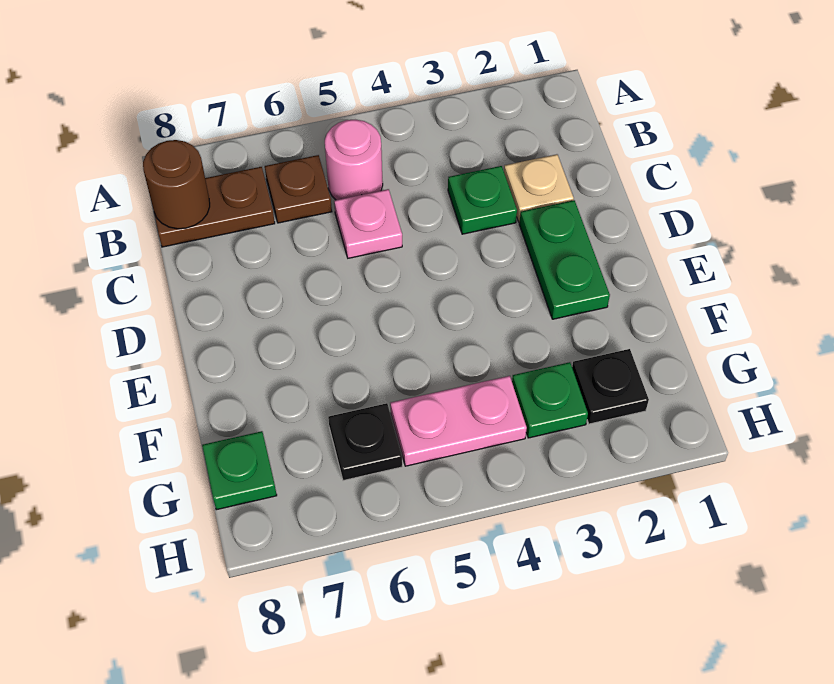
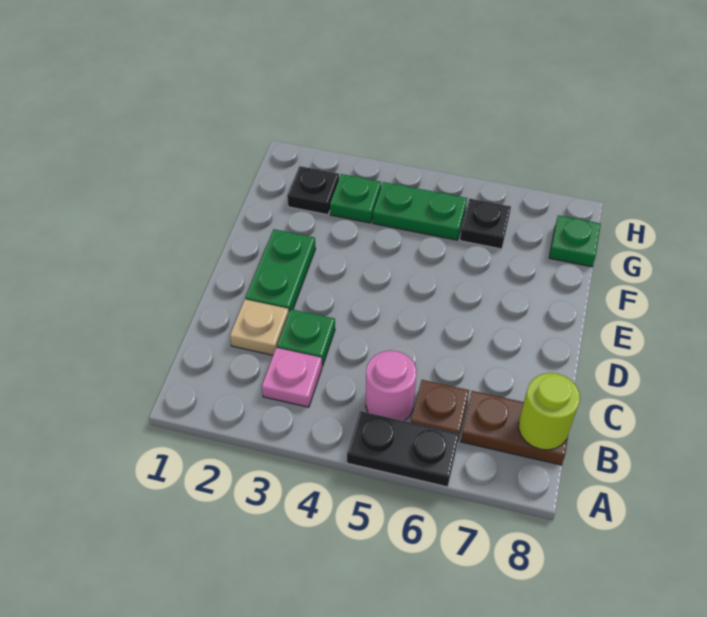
none -> black 1x2 plate [347,411,459,487]
brown 1x1 round brick [143,140,210,229] -> lime 1x1 round brick [519,373,580,450]
pink 1x1 plate [334,189,402,258] -> pink 1x1 plate moved to [262,348,322,407]
pink 1x2 plate [390,376,527,466] -> green 1x2 plate [373,182,467,240]

